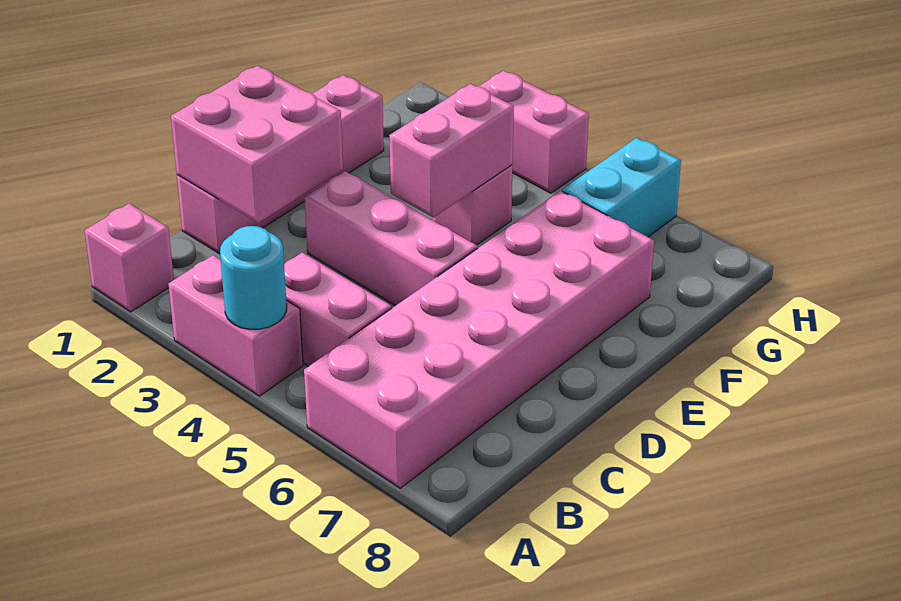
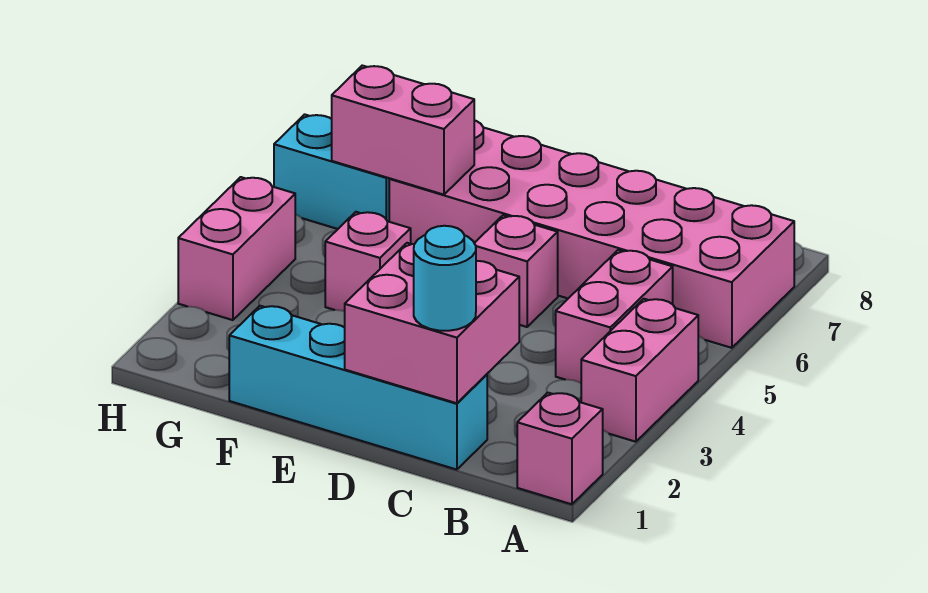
cyan 1x1 round brick [220,226,287,329] -> cyan 1x1 round brick moved to [414,226,476,331]
pink 1x4 brick [177,75,384,254] -> cyan 1x4 brick [229,306,487,470]
pink 1x3 brick [305,171,478,306] -> pink 1x1 brick [474,215,558,327]
pink 1x2 brick [389,84,514,218] -> pink 1x2 brick moved to [332,66,474,195]

